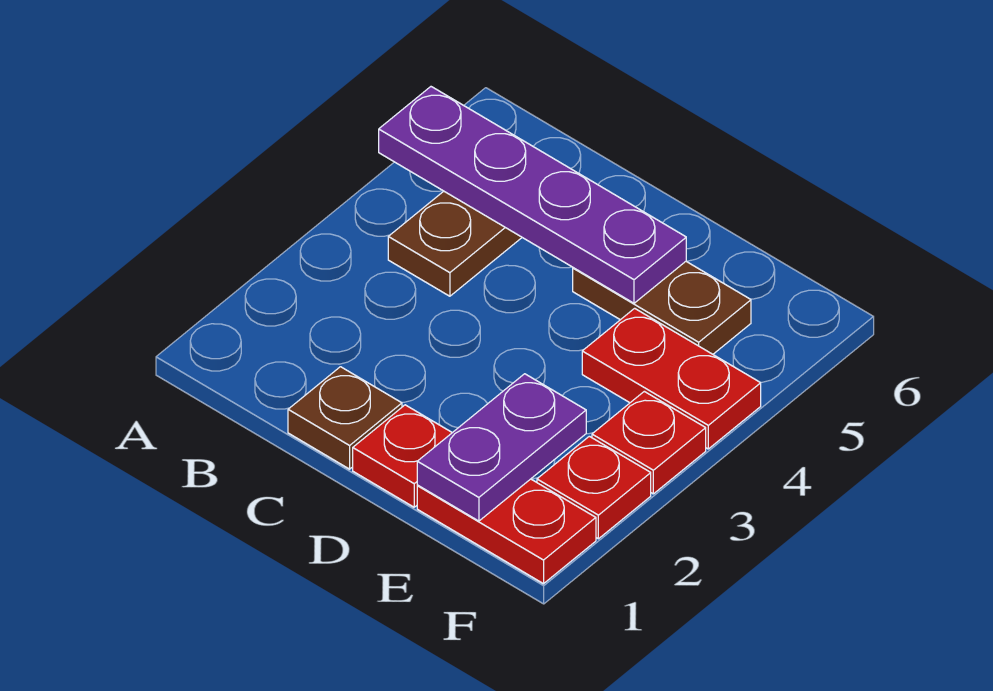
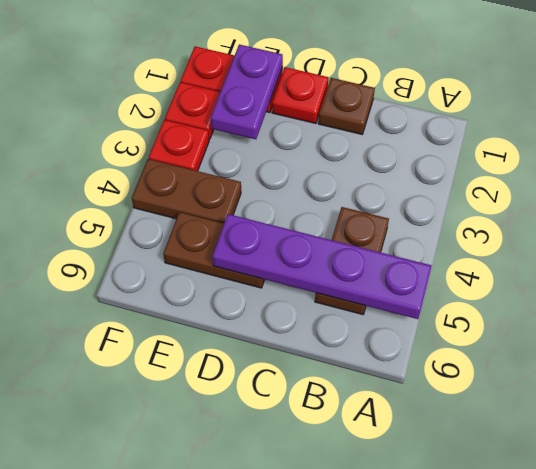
red 1x2 plate [582,308,761,449] -> brown 1x2 plate [132,159,241,223]

